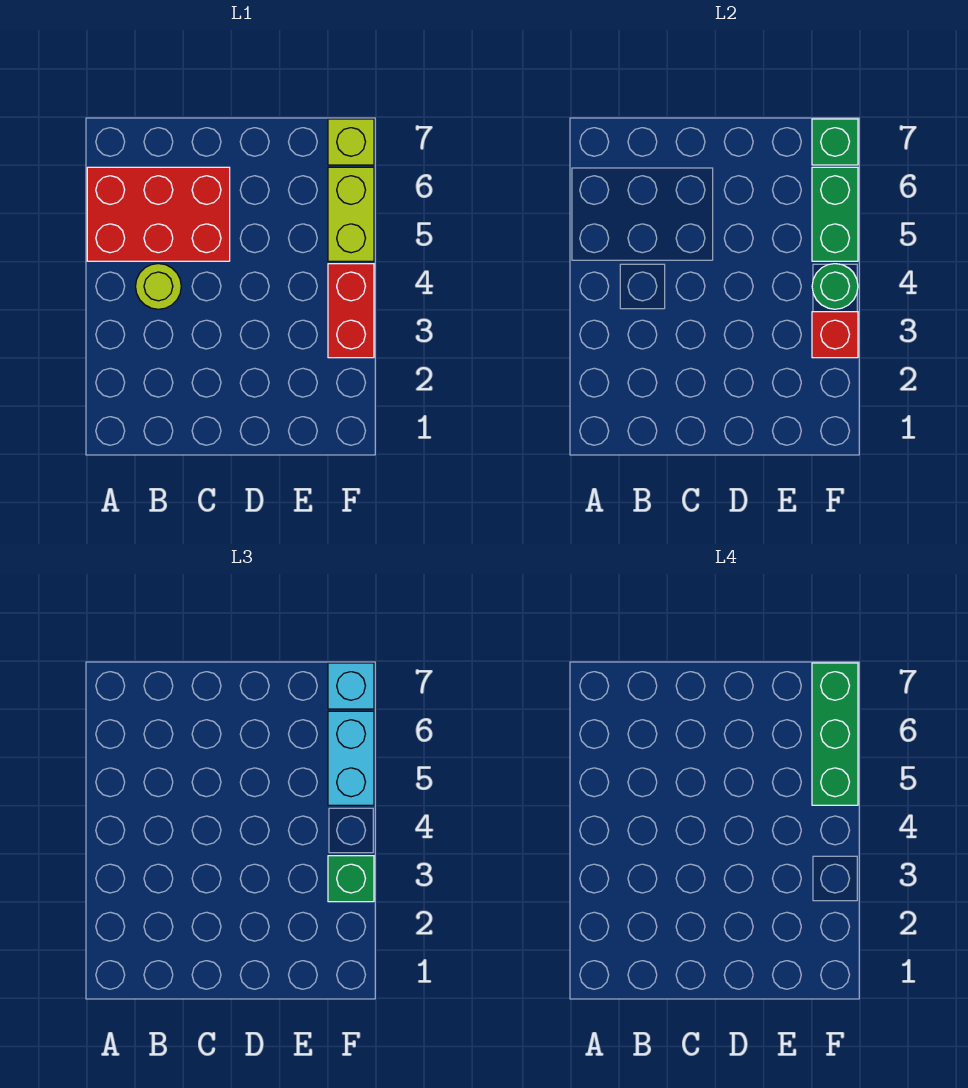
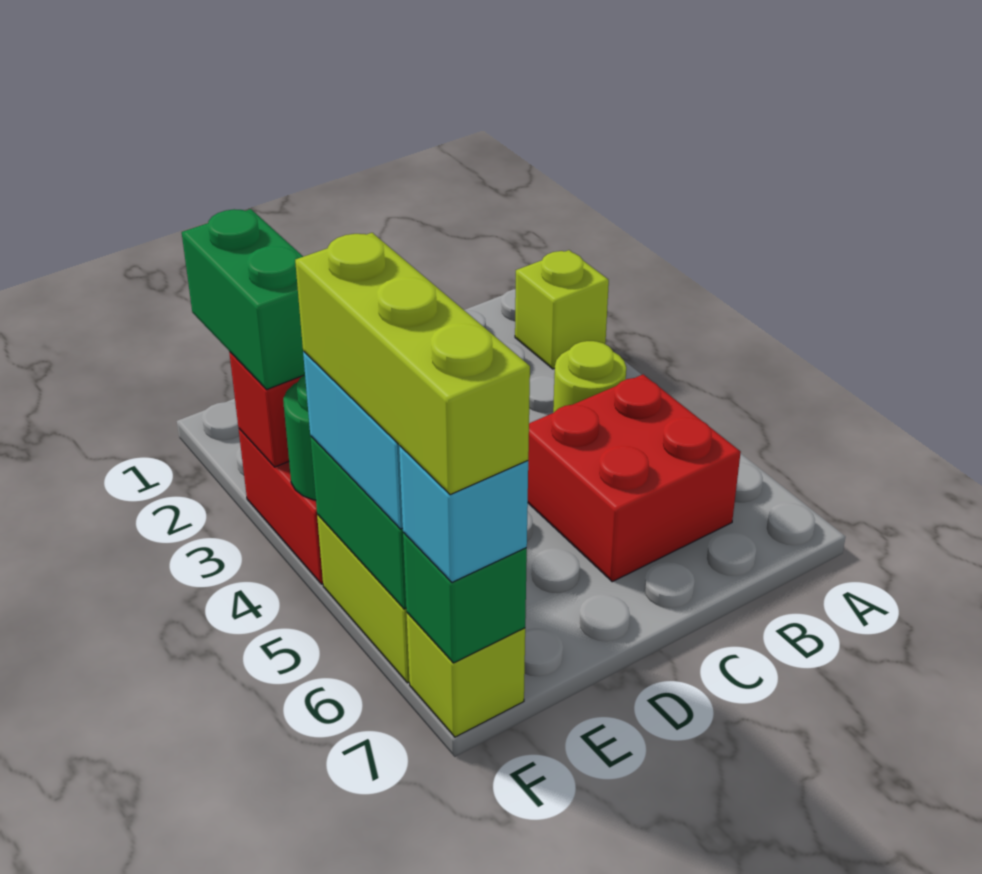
none -> lime 1x1 brick [515,250,609,369]
red 2x3 brick [87,167,230,261] -> red 2x2 brick [528,374,741,582]
green 1x1 brick [328,856,374,902] -> green 1x2 brick [182,209,305,390]
green 1x3 brick [812,663,858,805] -> lime 1x3 brick [295,233,530,495]

